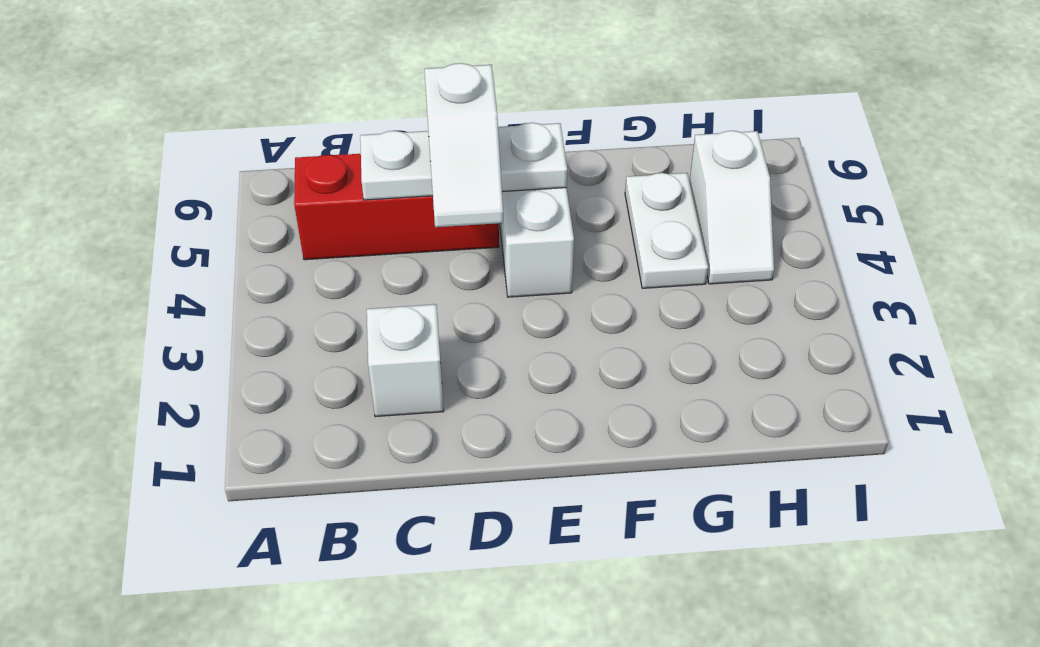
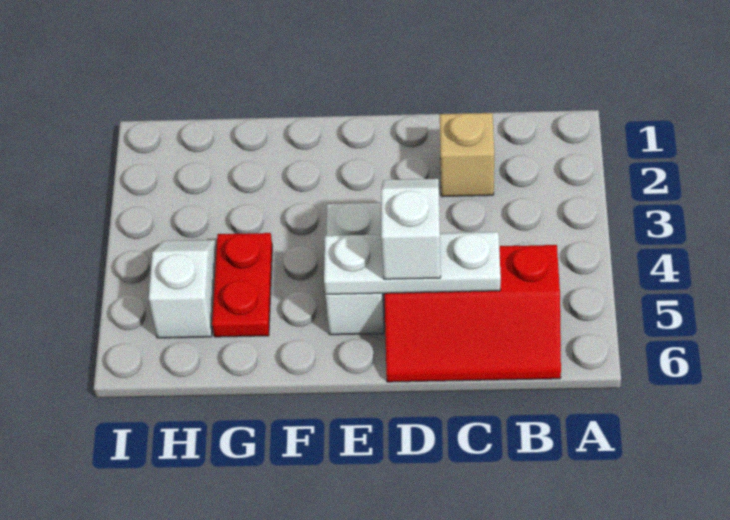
white 1x1 brick [367,304,444,417] -> tan 1x1 brick [440,113,494,197]
white 1x2 plate [625,173,708,288] -> red 1x2 plate [212,233,272,337]

